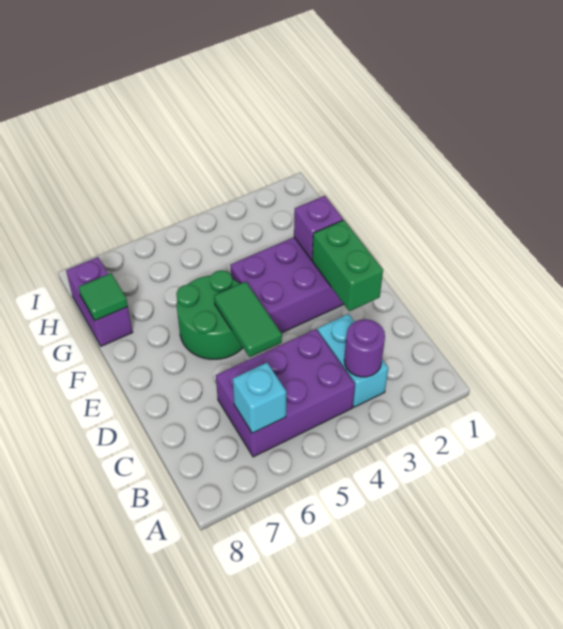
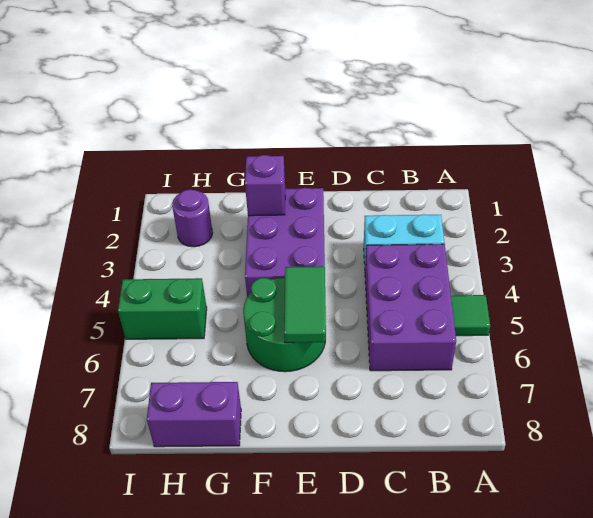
purple 1x1 round brick [344,319,385,377] -> purple 1x1 round brick moved to [172,189,213,247]
cyan 1x1 brick [233,363,286,433] -> none
green 1x2 brick [312,220,383,311] -> green 1x2 brick moved to [118,278,207,339]
green 1x2 tile [214,282,282,357] -> green 1x2 tile turned to [284,266,326,343]
green 1x1 tile [79,273,128,321] -> green 1x1 tile moved to [451,295,490,336]

